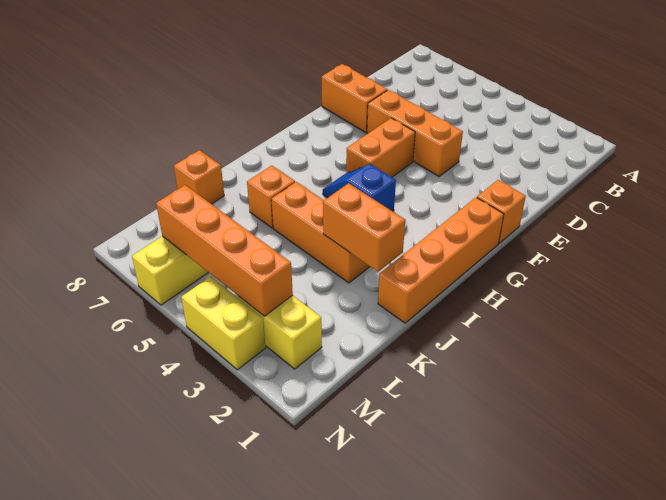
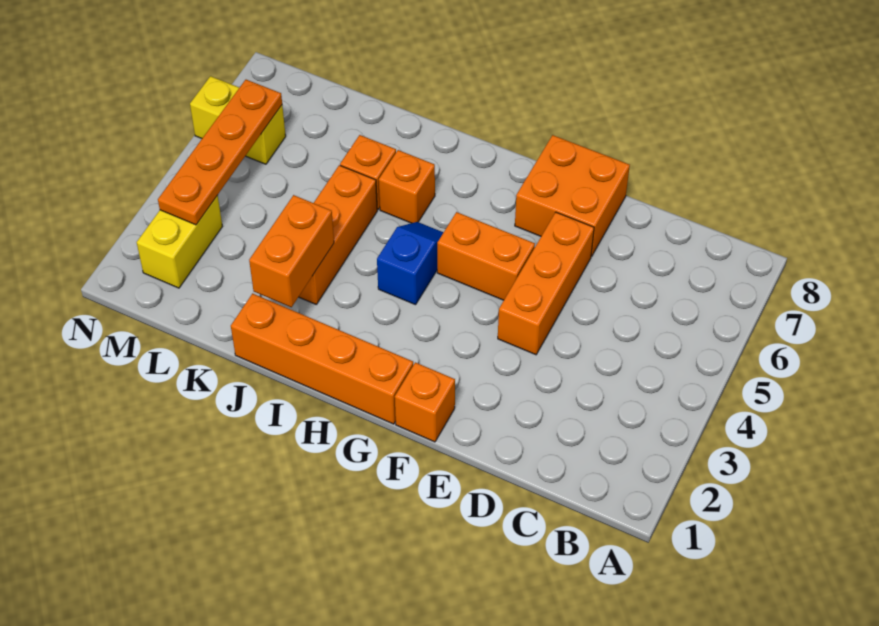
orange 1x2 brick [322,64,387,132] -> orange 2x2 brick [515,135,630,256]
orange 1x1 brick [174,150,224,204] -> orange 1x1 brick moved to [379,150,435,223]
orange 1x4 brick [156,185,293,316] -> orange 1x4 plate [158,80,282,225]
yellow 1x2 brick [181,277,266,370] -> none

